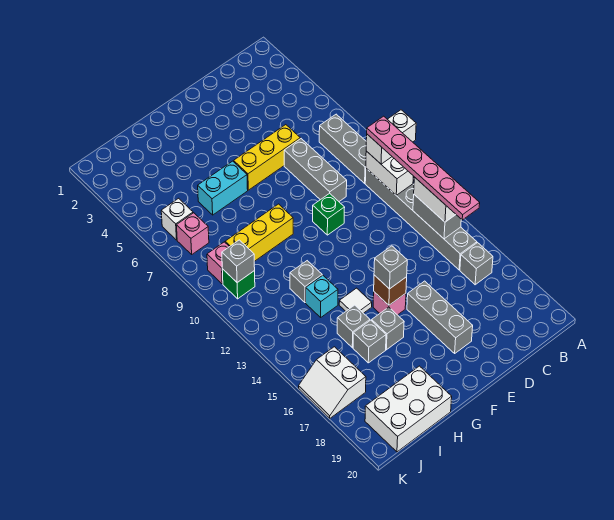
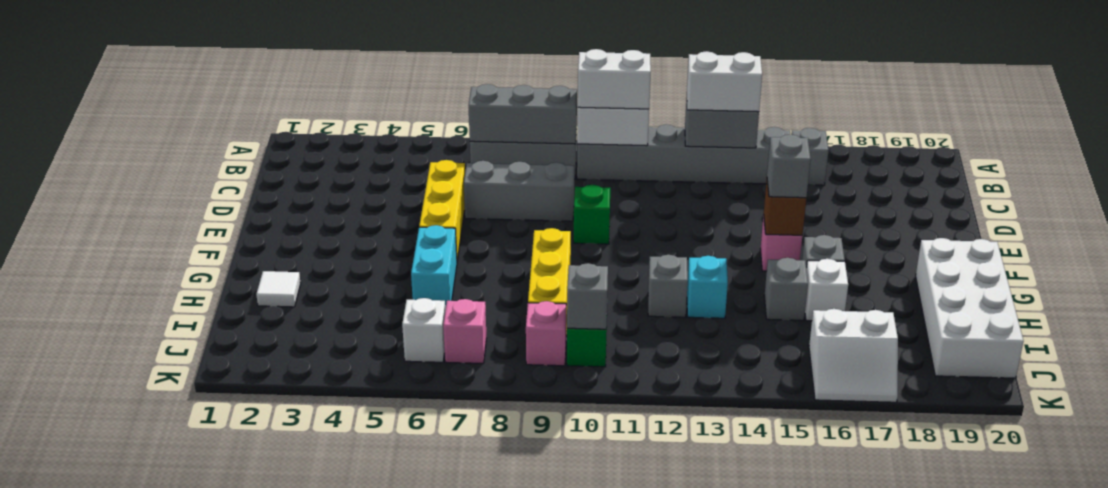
white 1x2 brick [366,110,416,164] -> white 1x2 brick turned to [578,49,651,109]
pink 1x6 plate [367,116,480,220] -> none
grey 1x3 brick [407,281,473,353] -> grey 1x3 brick moved to [468,84,577,144]
white 1x1 tile [339,288,372,313] -> white 1x1 tile moved to [256,271,301,307]
grey 1x1 brick [353,320,386,363] -> white 1x1 brick [805,259,848,321]
white 2x3 brick [365,366,452,452] -> white 2x4 brick [916,238,1024,378]

